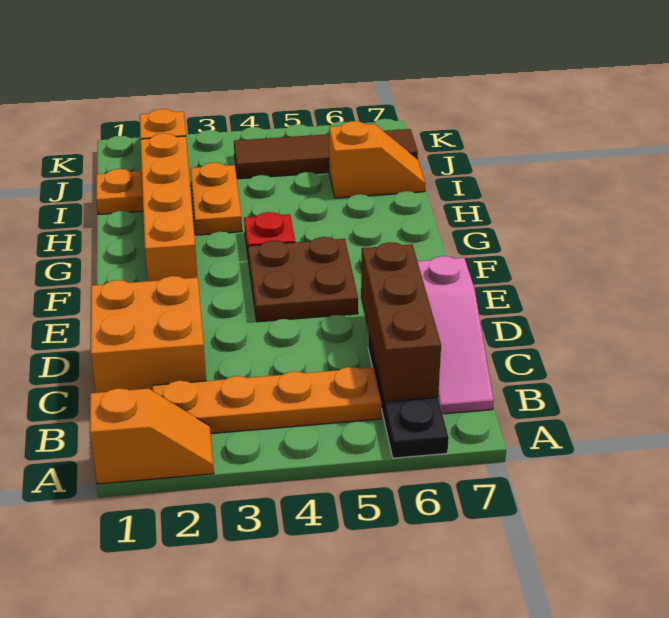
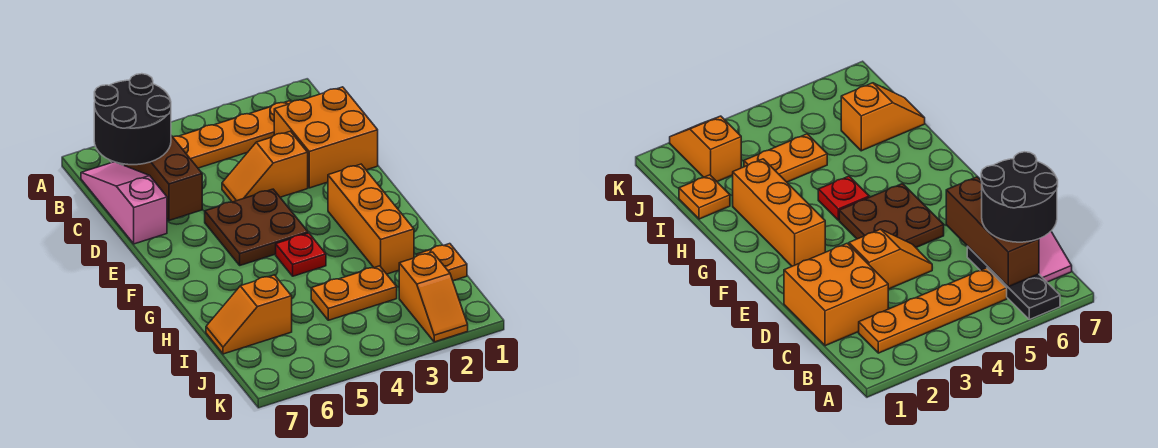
orange 1x2 slope [90,388,214,484] -> orange 1x2 slope moved to [222,131,308,202]
none -> black 2x2 round brick [94,74,171,165]
orange 1x4 brick [141,133,197,281] -> orange 1x3 brick [328,164,414,274]
orange 1x2 plate [190,163,242,235] -> orange 1x2 plate turned to [311,266,397,320]
brown 1x4 tile [234,129,418,179] -> none

